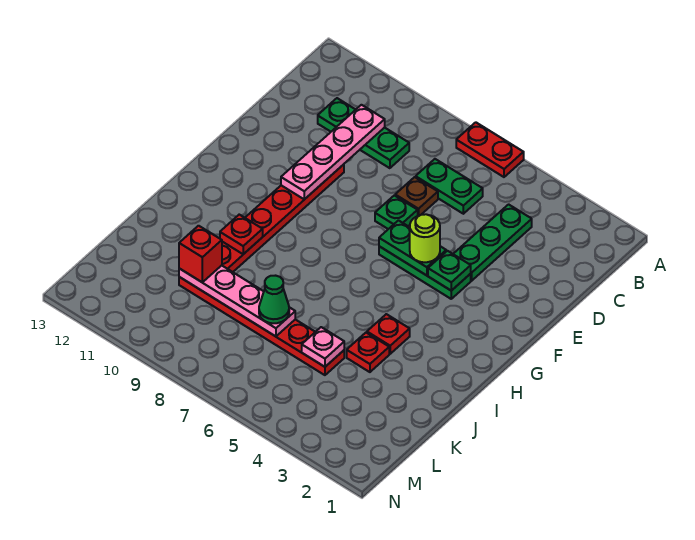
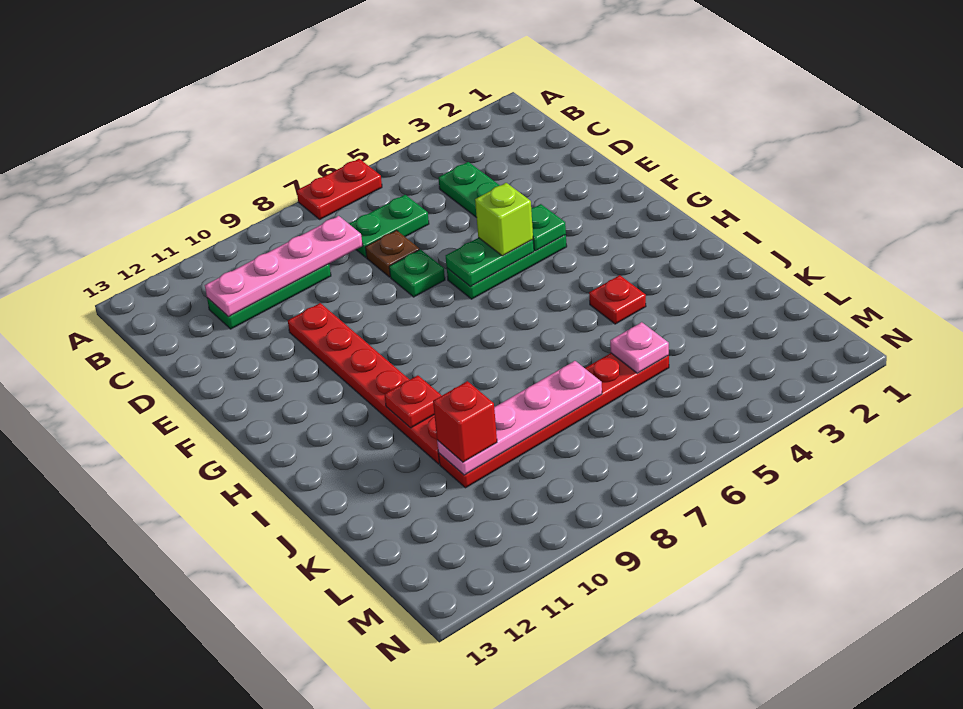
pink 1x4 plate [281,105,385,199] -> pink 1x4 plate turned to [205,216,363,317]
lime 1x1 round brick [410,214,440,262] -> lime 1x1 brick [475,183,533,256]
red 1x1 plate [347,333,389,372] -> none
green 1x1 cone [259,276,289,323] -> none

